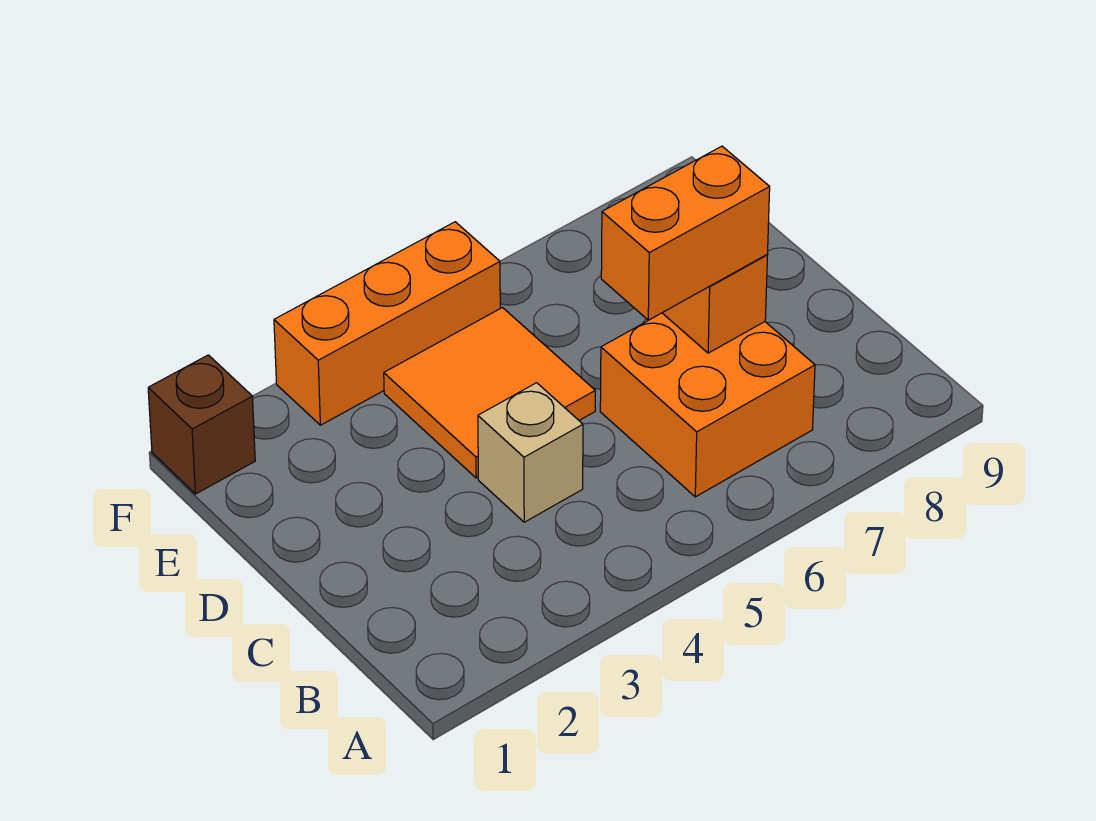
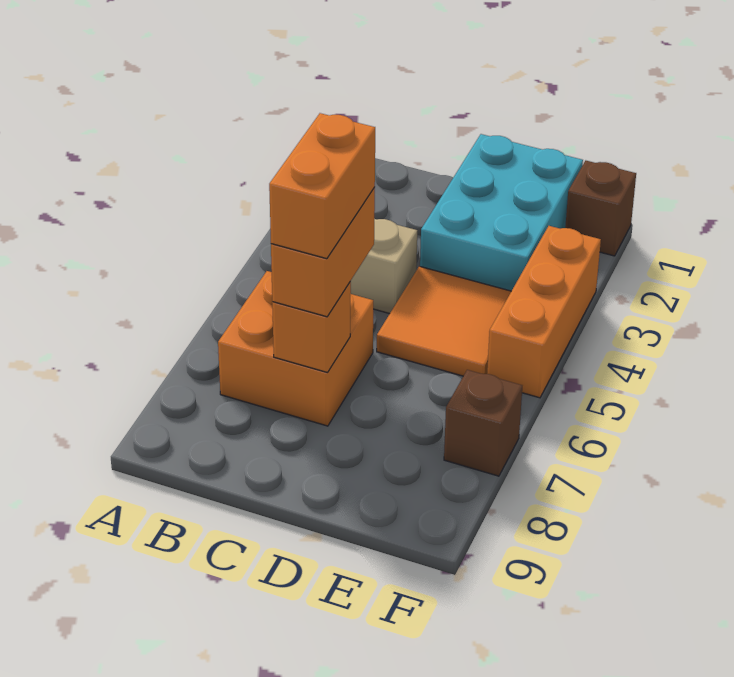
none -> orange 1x2 brick [269,113,375,259]
none -> cyan 2x3 brick [420,134,583,291]
none -> brown 1x1 brick [444,370,522,476]

